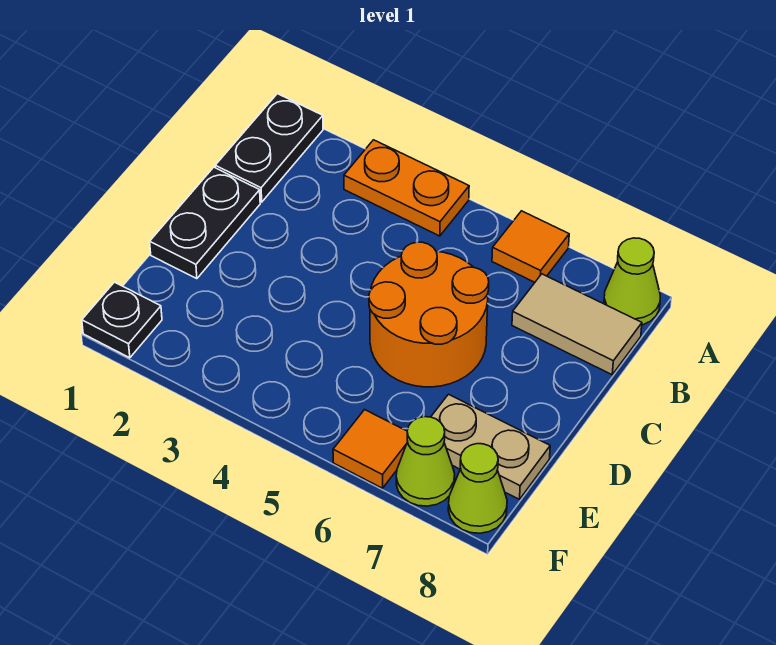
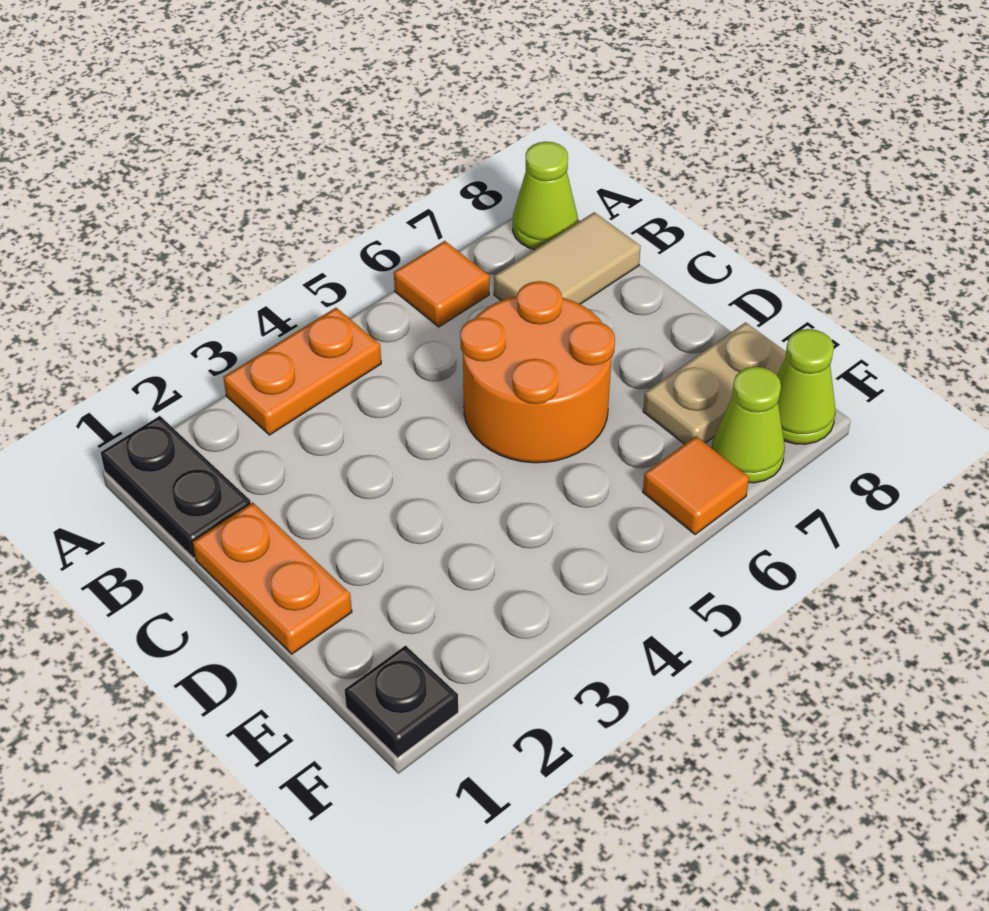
black 1x2 plate [150,167,260,279] -> orange 1x2 plate [193,503,352,654]

